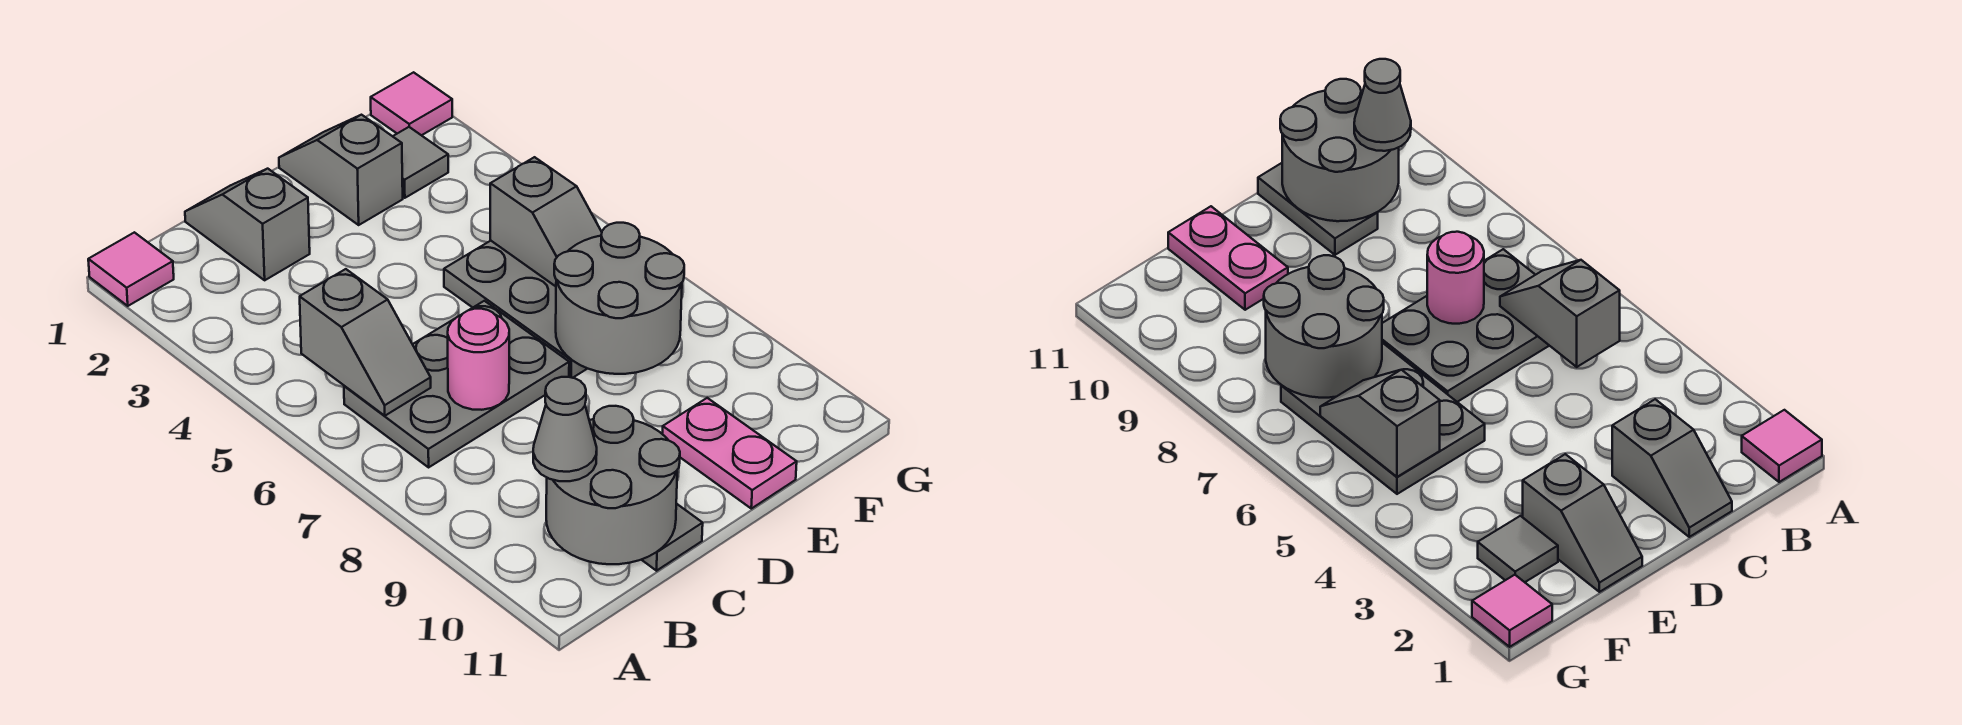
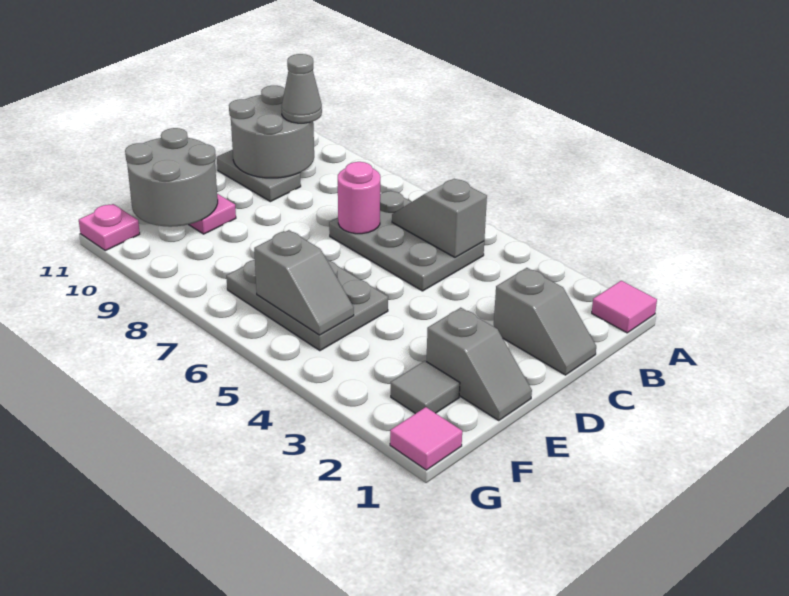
grey 2x3 plate [344,301,569,467] -> grey 2x3 plate turned to [329,191,484,291]
grey 2x2 round brick [554,223,684,374] -> grey 2x2 round brick moved to [125,128,218,227]
grey 1x2 slope [490,157,602,286] -> grey 1x2 slope turned to [254,230,354,335]
none -> pink 1x1 plate [79,204,140,251]

